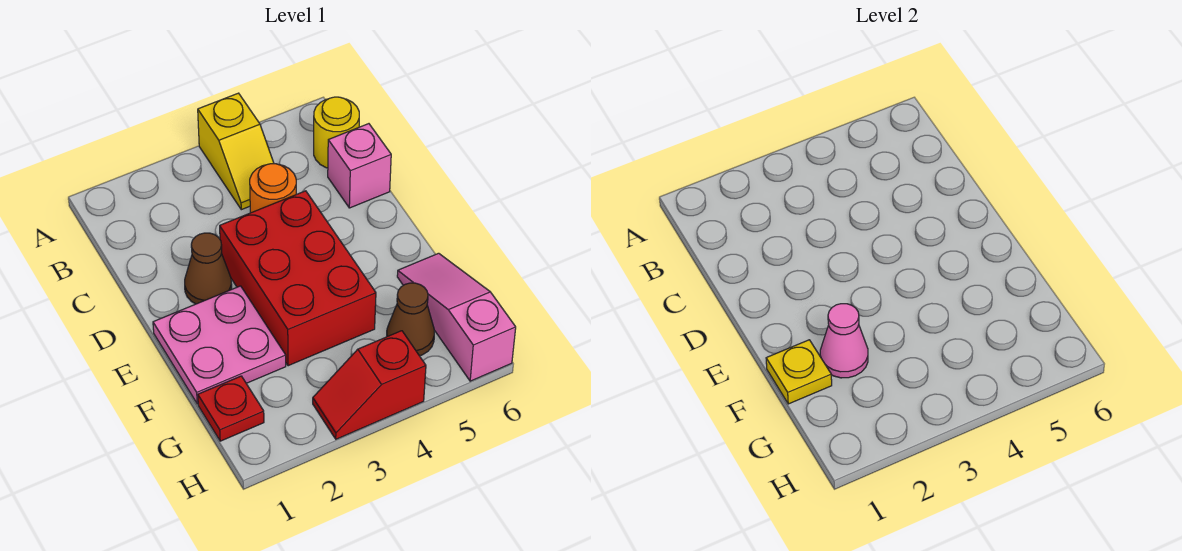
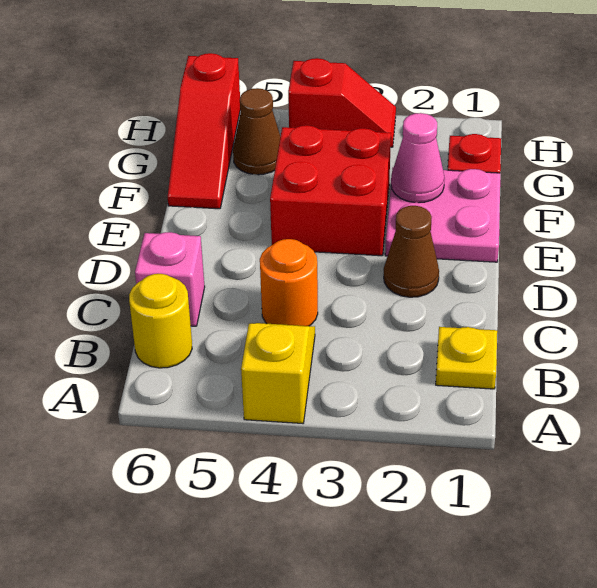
red 2x3 brick [220,191,376,366] -> red 2x2 brick [270,125,391,256]
yellow 1x1 plate [766,340,832,404] -> yellow 1x1 plate moved to [436,327,497,389]
pink 1x3 slope [397,253,516,381] -> red 1x3 slope [168,53,240,209]

